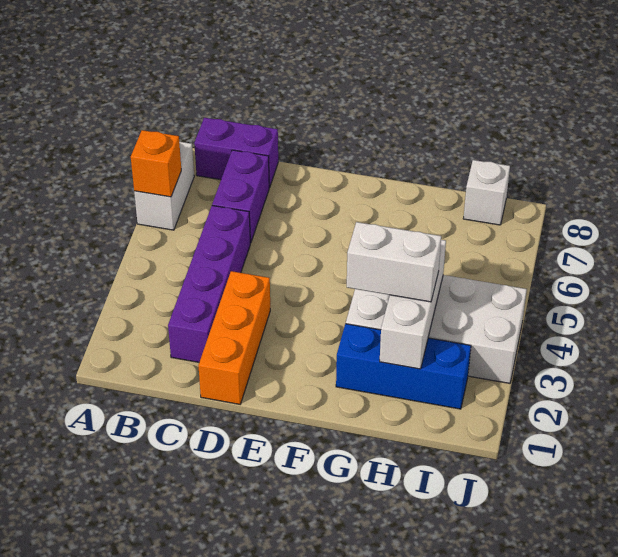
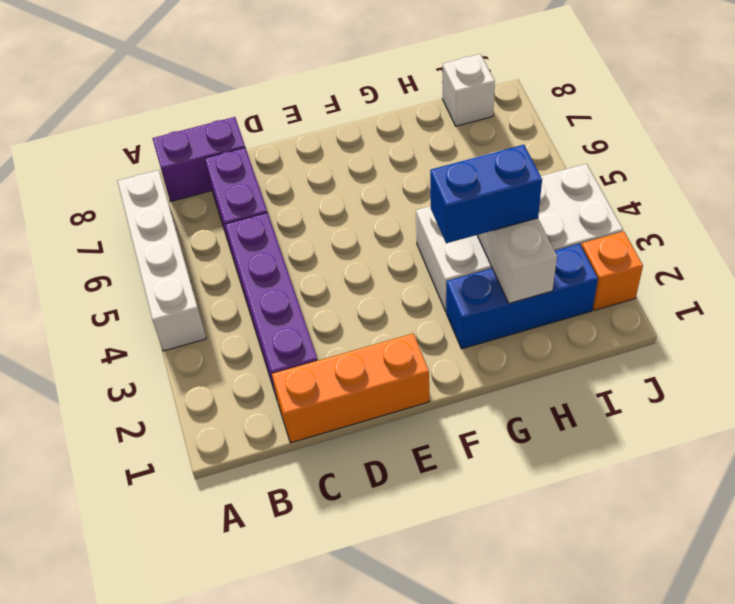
white 1x2 brick [134,142,194,230] -> white 1x4 brick [117,170,206,351]
orange 1x1 brick [131,130,181,197] -> orange 1x1 brick moved to [581,231,643,310]
orange 1x3 brick [198,271,270,404] -> orange 1x3 brick turned to [272,333,429,443]
white 1x2 brick [347,222,441,302] -> blue 1x2 brick [430,145,542,243]

